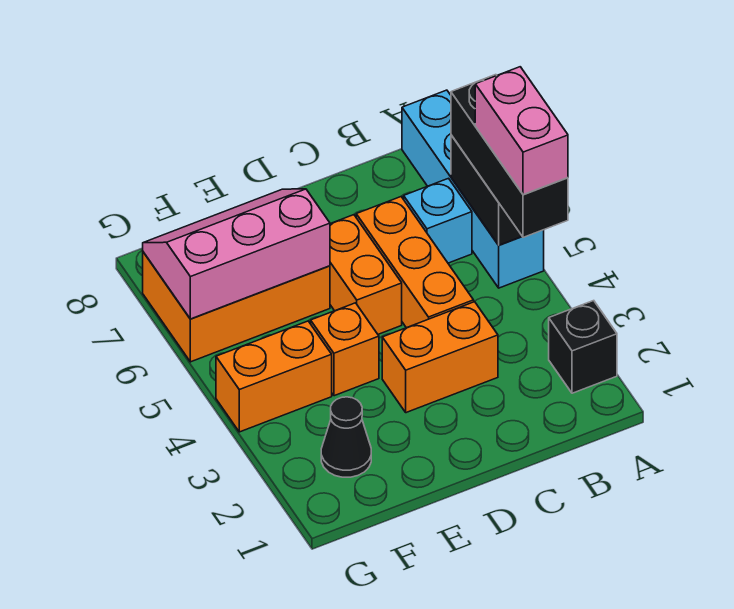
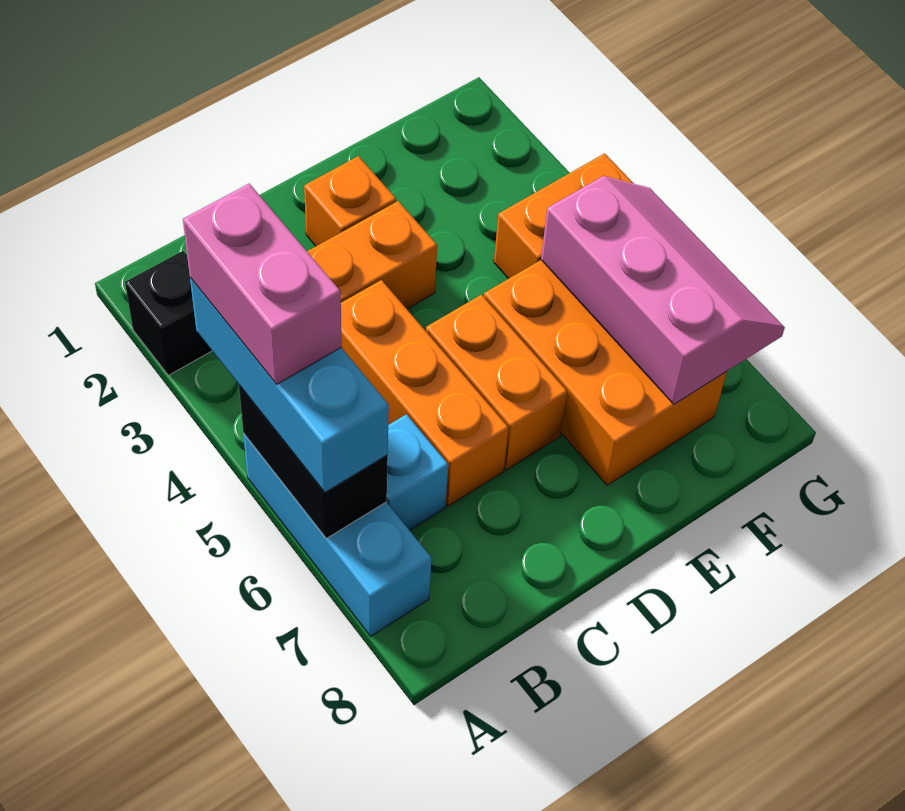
black 1x3 brick [451,75,568,237] -> cyan 1x3 brick [190,278,389,492]
cyan 1x4 brick [402,90,544,288] -> cyan 1x3 brick [243,433,432,636]
orange 1x1 brick [311,303,379,396] -> orange 1x1 brick moved to [304,156,396,246]
orange 2x3 brick [143,252,330,362] -> orange 2x3 brick turned to [484,260,727,485]
pink 2x3 slope [143,189,330,319] -> pink 2x3 slope turned to [541,176,785,404]
black 1x1 cone [321,397,371,477] -> none

